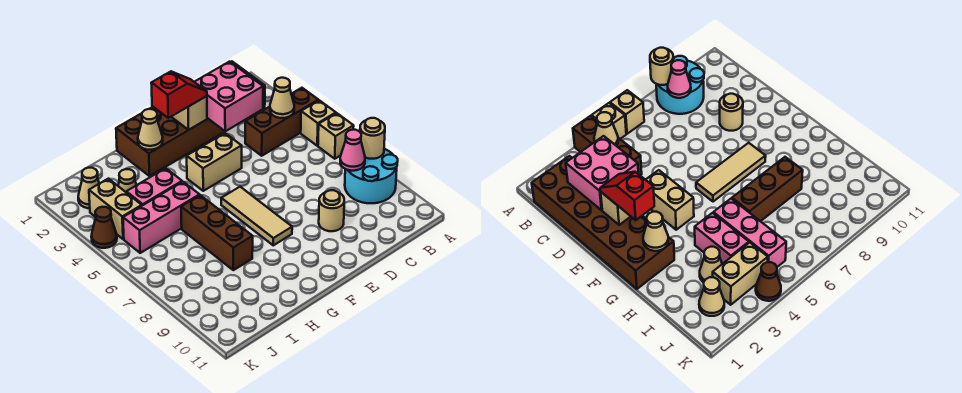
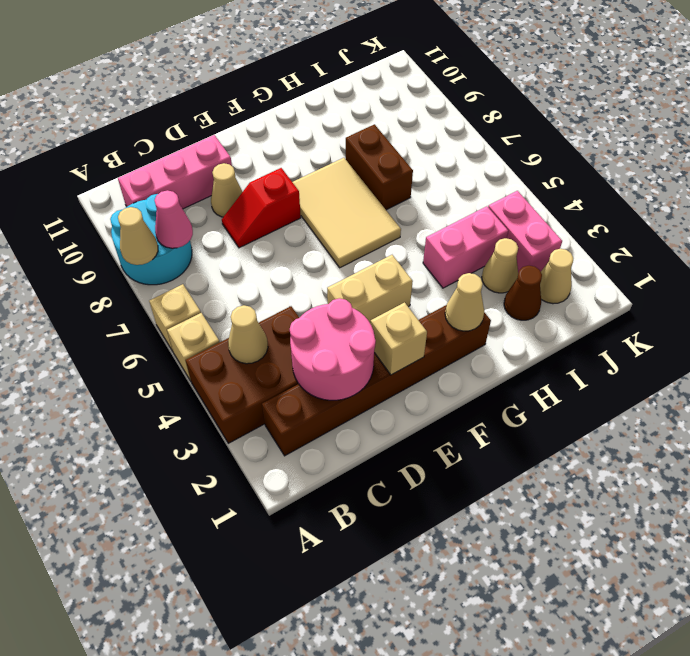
brown 1x3 brick [245,88,318,156] -> brown 2x3 brick [186,306,299,443]
tan 1x1 round brick [360,118,385,159] -> tan 1x1 cone [118,207,158,265]
brown 2x6 brick [116,61,265,176] -> brown 1x6 brick [262,305,491,456]
pink 2x2 brick [195,62,263,131] -> pink 2x2 round brick [290,298,376,400]
tan 1x1 round brick [319,190,344,231] -> tan 1x1 cone [211,163,242,217]
red 1x2 slope [151,72,207,118] -> red 1x2 slope moved to [222,168,301,248]
tan 1x3 tile [221,187,292,245] -> tan 2x3 tile [293,158,401,268]
pink 1x3 brick [123,182,199,253] -> pink 1x3 brick moved to [118,135,232,209]
brown 1x3 brick [181,195,253,270] -> brown 1x2 brick [346,124,413,210]
tan 1x2 brick [89,179,142,239] -> pink 1x2 brick [488,191,562,273]
brown 1x1 cone [91,207,117,248] -> brown 1x1 cone moved to [504,266,542,320]

